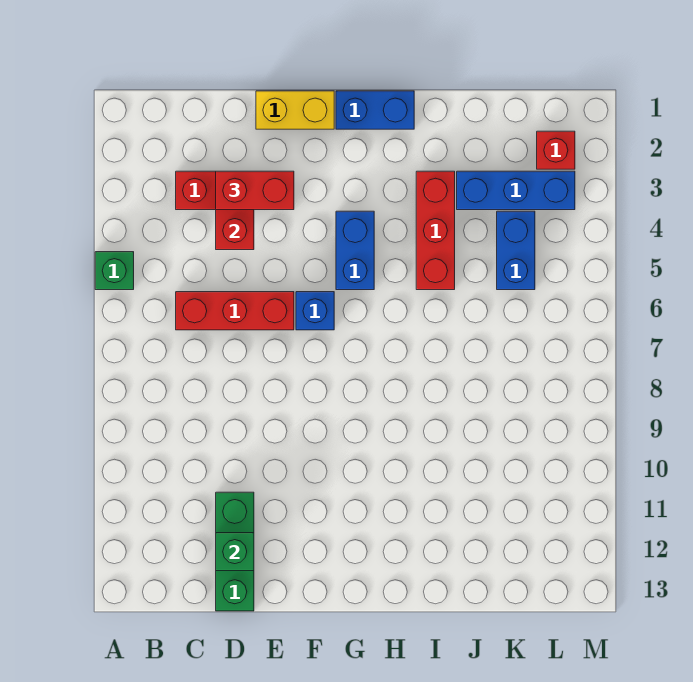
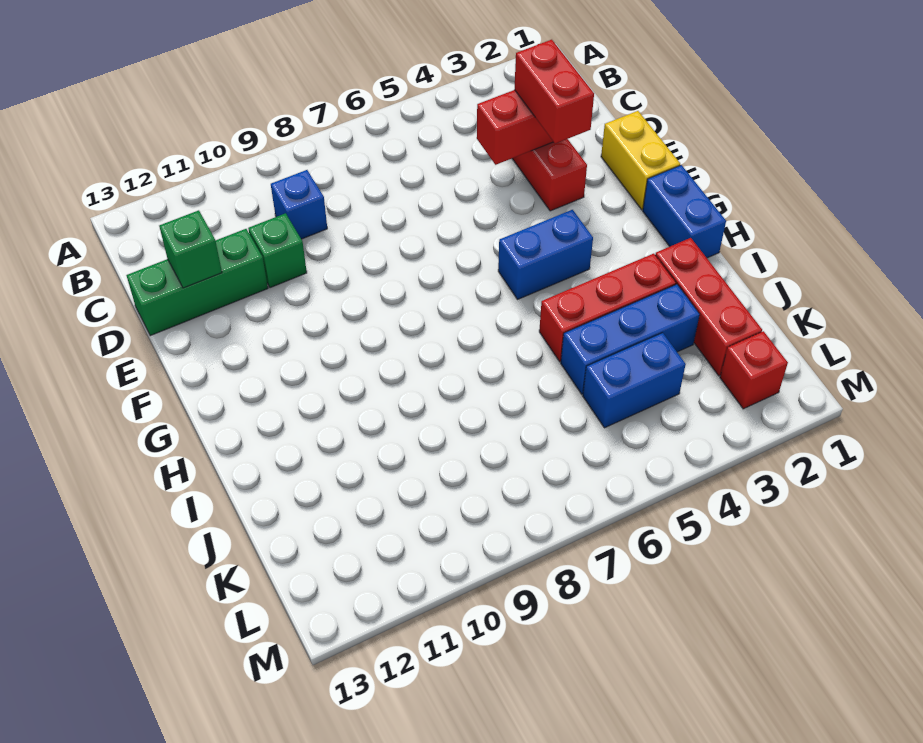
green 1x1 brick [95,252,134,290] -> green 1x1 brick moved to [248,213,307,288]
red 1x3 brick [176,292,294,330] -> red 1x3 brick moved to [655,238,762,376]
blue 1x1 brick [296,292,334,330] -> blue 1x1 brick moved to [271,170,327,239]
blue 1x3 brick [457,171,575,210] -> blue 1x3 brick turned to [561,284,700,394]

